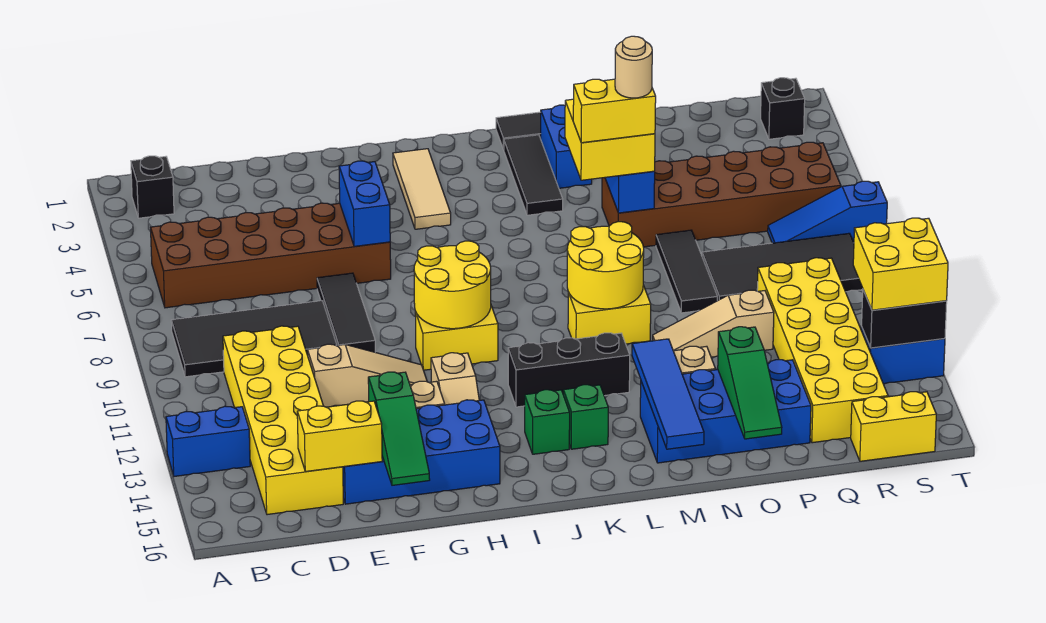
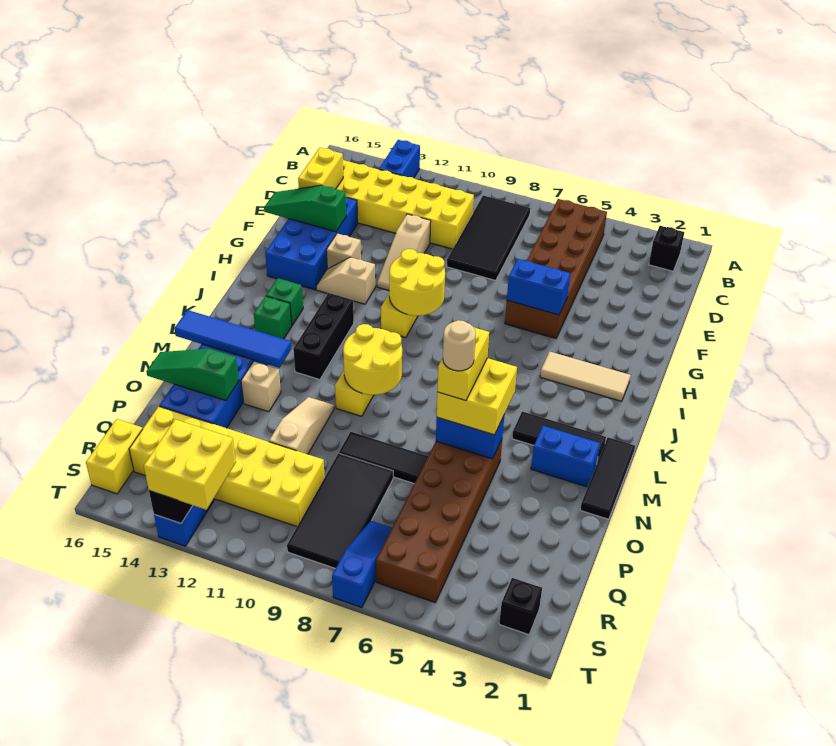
black 1x3 tile [317,273,375,352] -> none

